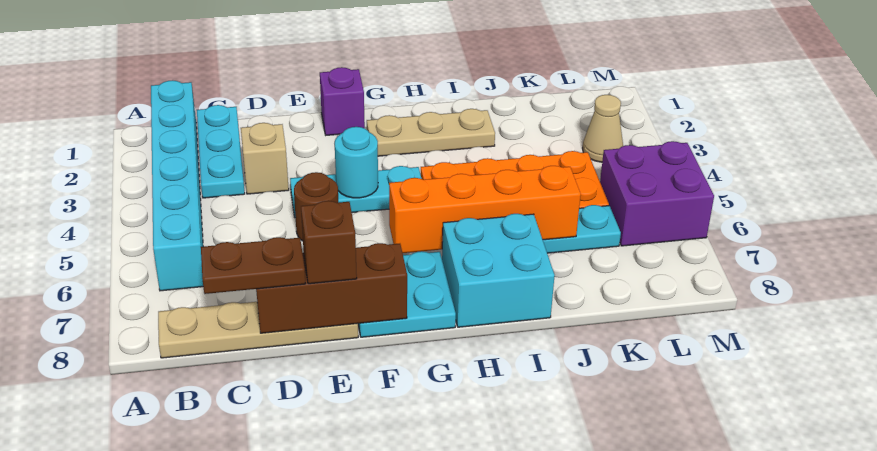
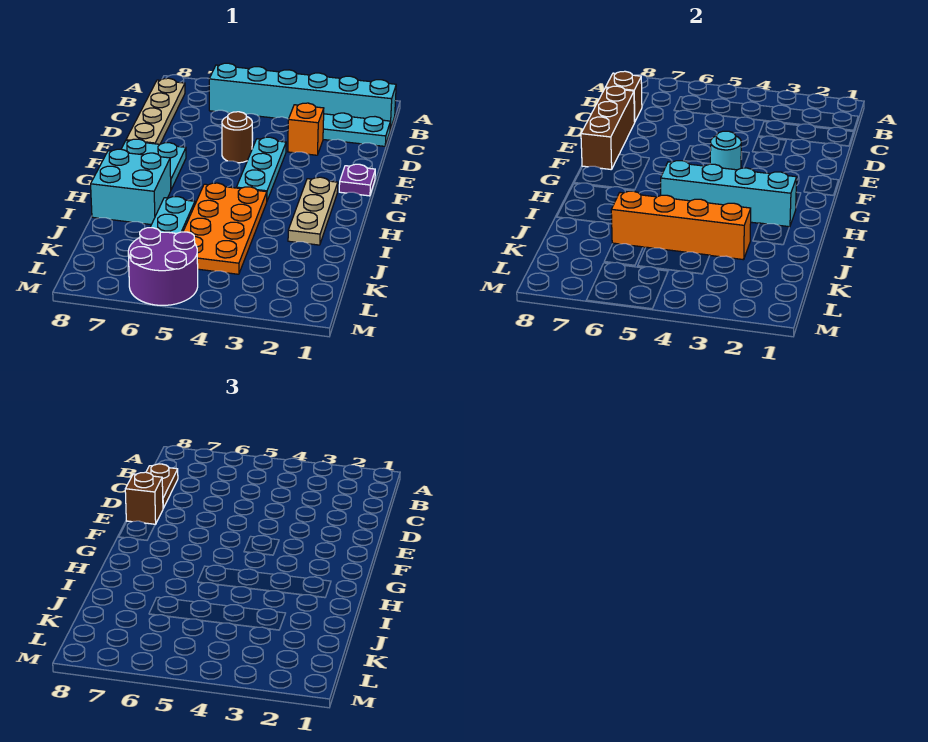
none -> brown 1x1 brick [605,71,642,122]
tan 1x1 brick [241,123,289,194] -> orange 1x1 brick [288,103,324,155]
purple 1x1 brick [320,67,365,135] -> purple 1x1 plate [339,164,375,196]
orange 1x4 brick [389,166,581,253] -> orange 1x4 brick turned to [611,191,751,260]
none -> cyan 1x4 brick [661,161,797,227]
tan 1x1 cone [583,95,623,162] -> none
purple 2x2 brick [600,141,714,246] -> purple 2x2 round brick [128,228,198,305]

